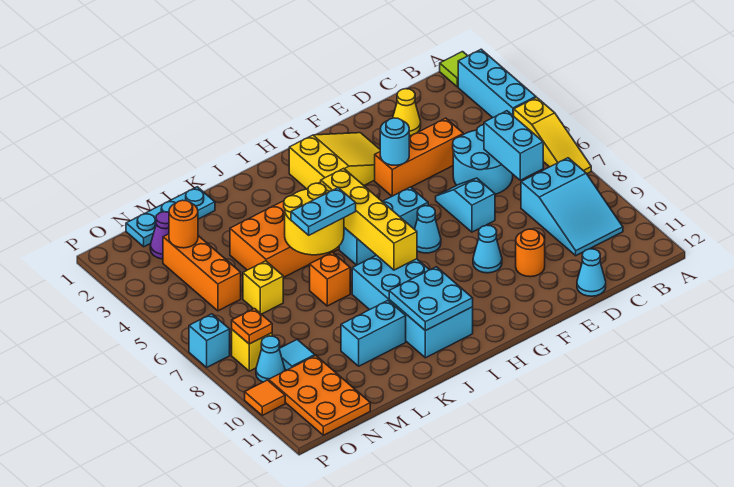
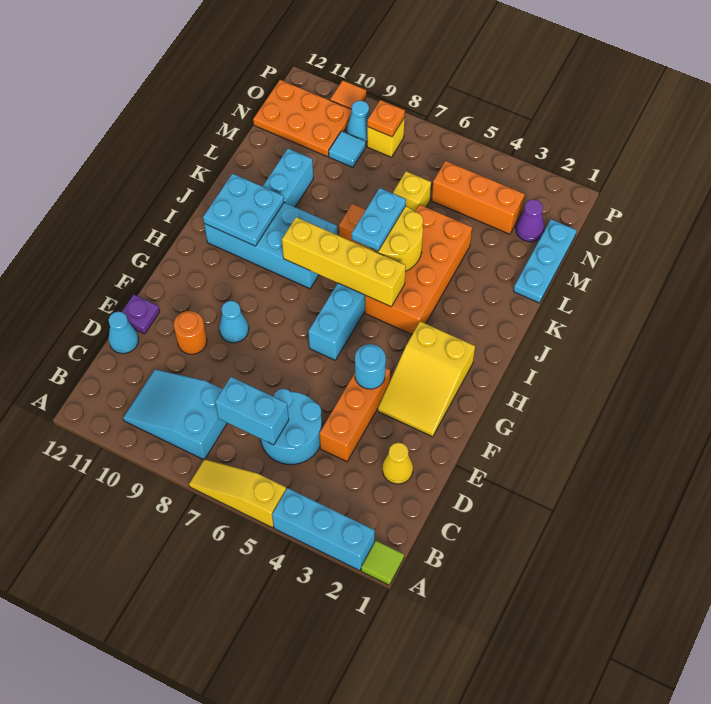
cyan 1x2 slope [436,178,495,232] -> none
none -> purple 1x1 plate [122,295,160,334]
cyan 1x1 cone [415,206,441,253] -> none
orange 1x1 round brick [169,200,198,248] -> none
cyan 1x1 brick [189,314,230,367] -> none

